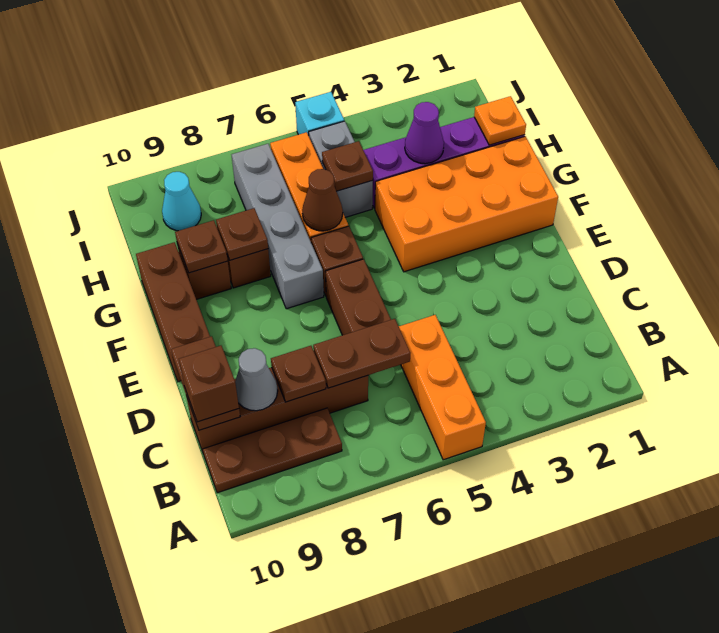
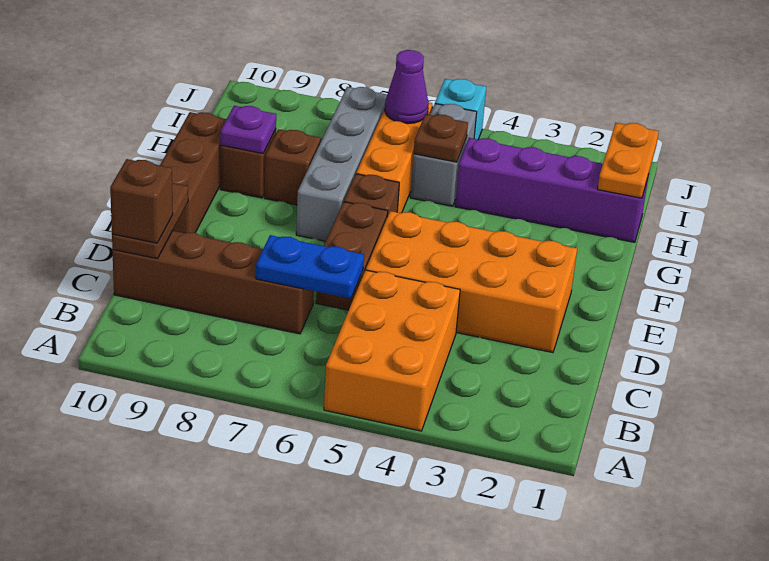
orange 1x3 brick [399,315,486,460] -> orange 2x3 brick [324,270,460,431]
brown 1x3 plate [203,408,342,493] -> none
brown 1x2 plate [313,319,410,388] -> blue 1x2 plate [256,235,364,299]
brown 1x1 plate [271,346,326,402] -> none
grey 1x1 cone [235,348,278,411] -> none
orange 2x4 brick [375,136,558,272] -> orange 2x4 brick moved to [366,211,577,353]
brown 1x1 cone [302,169,343,231] -> none
brown 1x1 plate [216,208,268,260] -> none
brown 1x1 plate [175,220,228,273] -> purple 1x1 plate [220,106,276,153]
orange 1x1 plate [474,96,526,145] -> orange 1x2 plate [598,123,659,198]
purple 1x1 cone [405,102,444,164] -> purple 1x1 cone moved to [385,50,429,124]
cyan 1x1 cone [162,172,201,231] -> none

